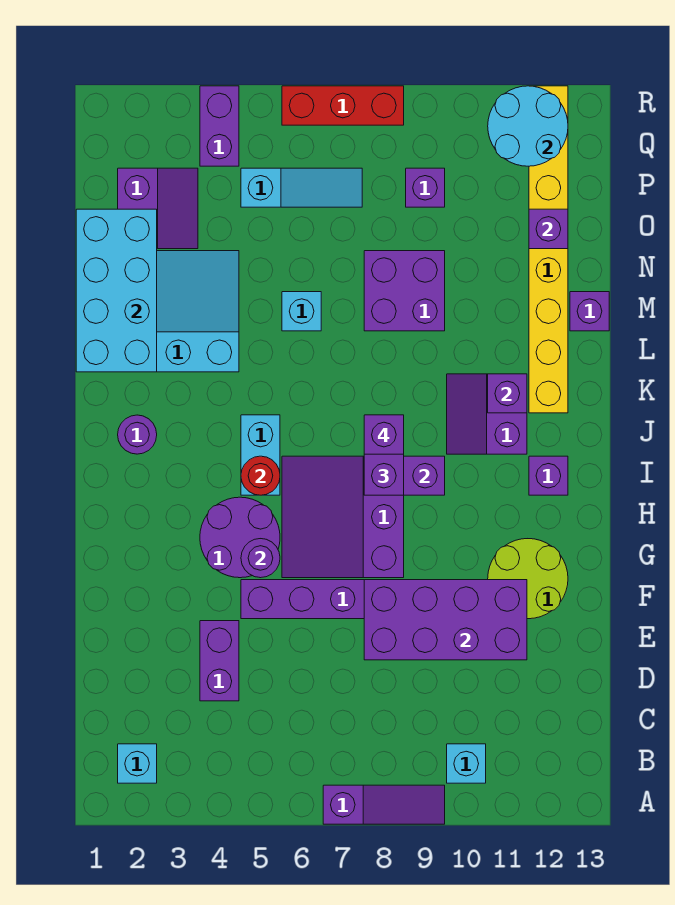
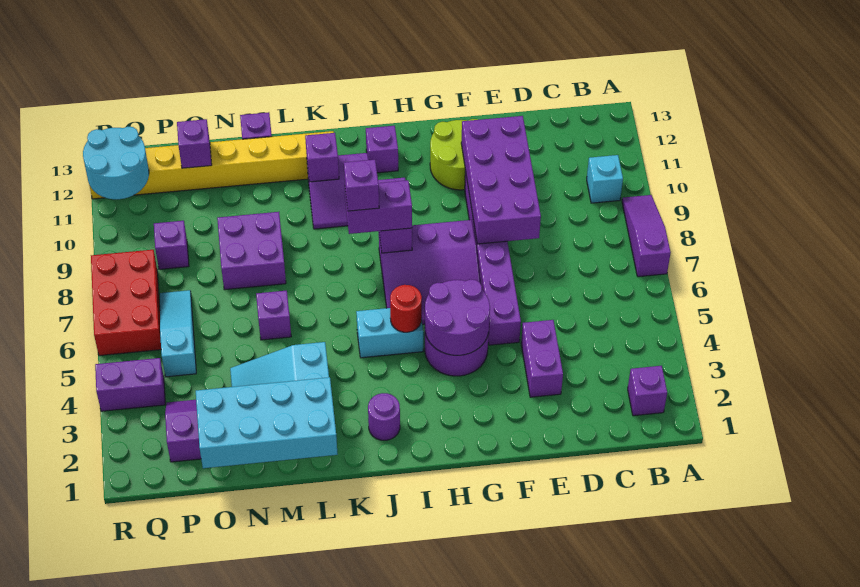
cyan 1x1 brick [118,744,157,783] -> purple 1x1 brick [628,366,667,416]
purple 1x2 brick [200,621,239,701] -> purple 1x2 brick turned to [521,320,563,397]
purple 1x1 round brick [241,539,280,578] -> purple 2x2 round brick [425,279,490,355]
cyan 1x1 brick [282,292,321,331] -> purple 1x1 brick [256,290,291,340]
red 1x3 brick [282,86,404,125] -> red 2x3 brick [91,250,161,356]

